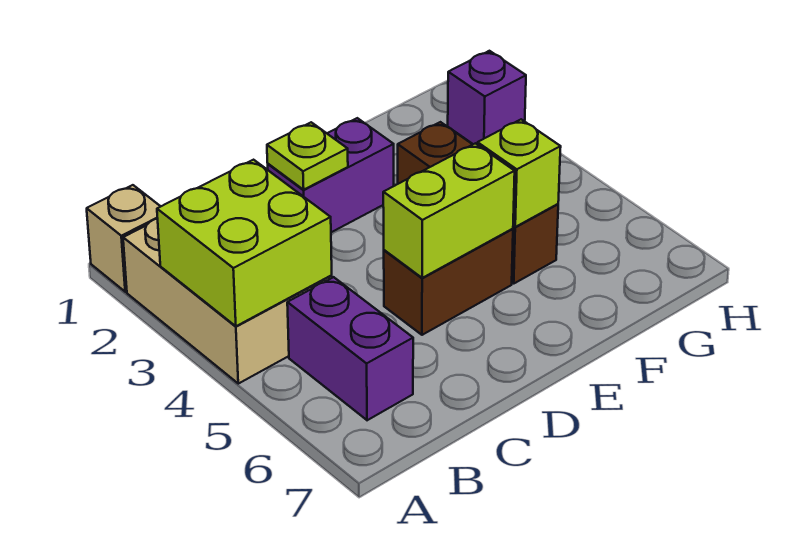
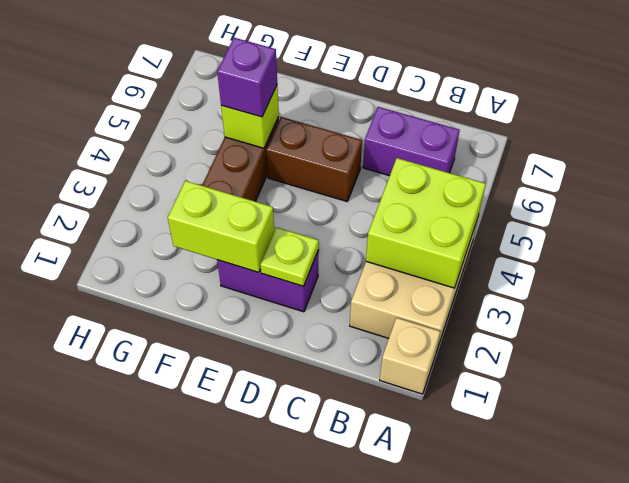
purple 1x2 brick [287,277,413,420] -> purple 1x2 brick turned to [363,107,460,176]
lime 1x2 brick [383,143,515,278] -> lime 1x2 brick moved to [168,181,274,272]
purple 1x1 brick [448,51,526,145] -> purple 1x1 brick moved to [217,38,277,117]

